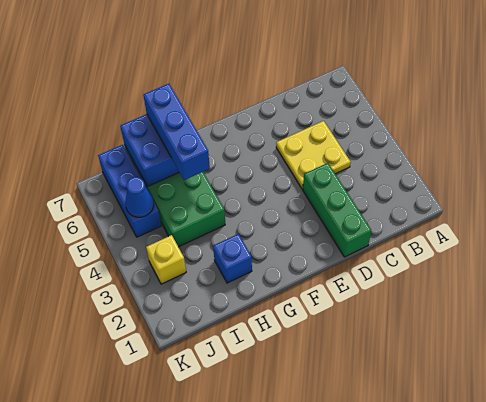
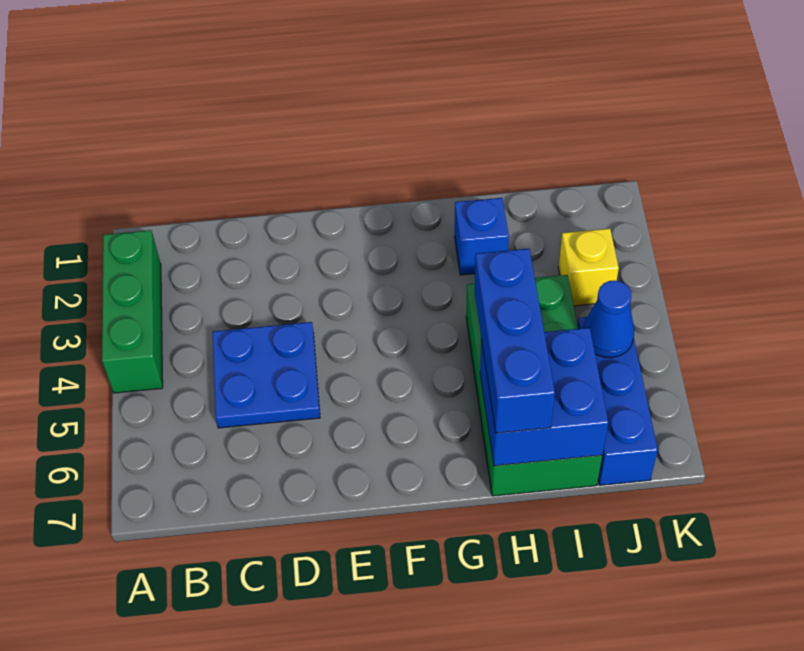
yellow 2x2 plate [276,121,351,189] -> blue 2x2 plate [213,322,320,428]
green 1x3 brick [303,163,371,257] -> green 1x3 brick moved to [102,230,163,393]

